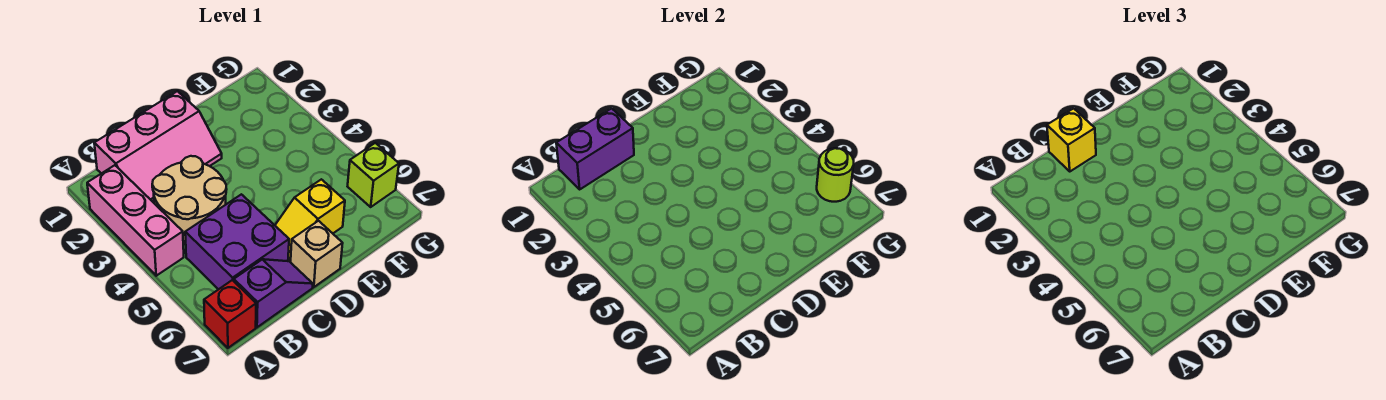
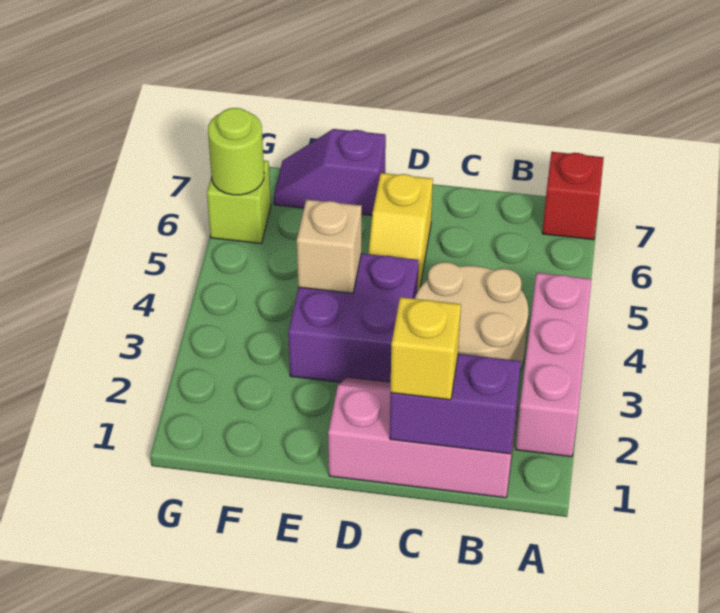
purple 2x2 brick [185,194,289,289] -> purple 2x2 brick moved to [288,253,419,382]
purple 1x2 slope [234,259,313,327] -> purple 1x2 slope moved to [274,129,386,215]
yellow 1x2 slope [275,179,345,262] -> yellow 1x2 slope turned to [368,173,433,290]
tan 1x1 brick [291,221,343,287] -> tan 1x1 brick moved to [297,200,362,293]

